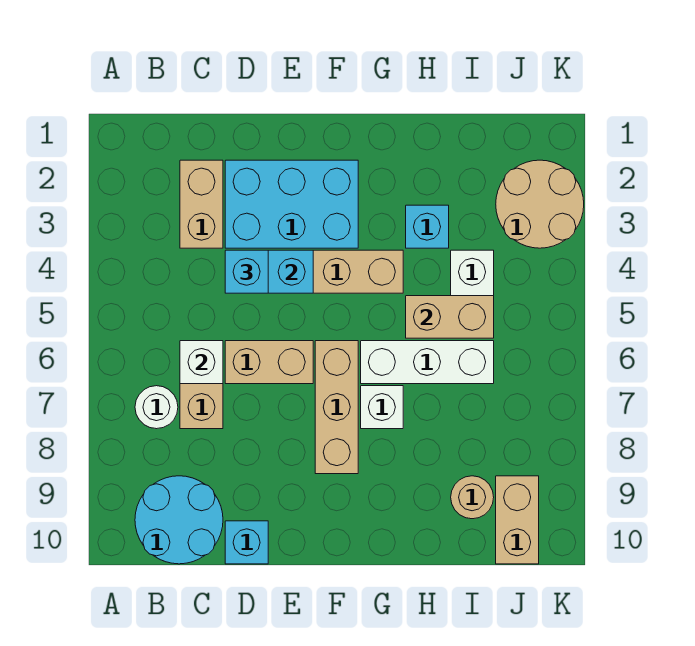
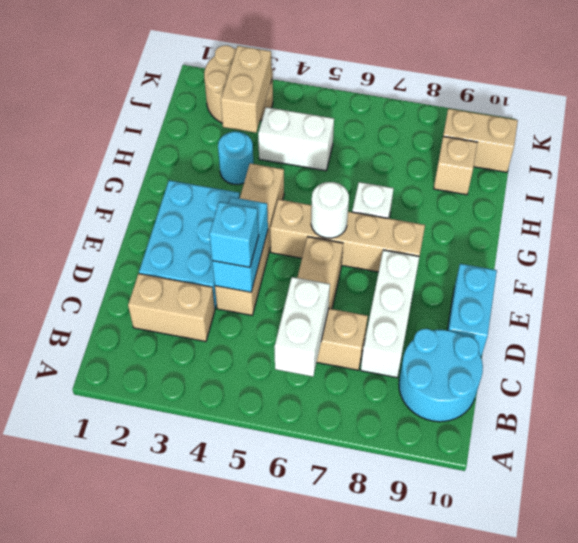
white 1x1 round brick [135,386,178,429] -> white 1x1 round brick moved to [311,182,349,238]
white 1x1 brick [180,341,223,384] -> white 1x2 brick [274,277,330,377]
cyan 1x1 brick [225,521,268,564] -> cyan 1x2 brick [448,264,497,356]
tan 1x3 brick [315,341,358,474] -> tan 1x4 brick [270,199,425,272]
white 1x3 brick [361,341,494,384] -> white 1x3 brick moved to [361,250,419,378]
cyan 1x1 brick [406,205,449,248] -> cyan 1x1 round brick [218,131,253,185]
tan 1x2 brick [406,296,494,338] -> tan 1x2 brick moved to [221,46,272,133]
tan 1x1 round brick [451,476,494,519] -> tan 1x1 brick [434,136,477,195]

